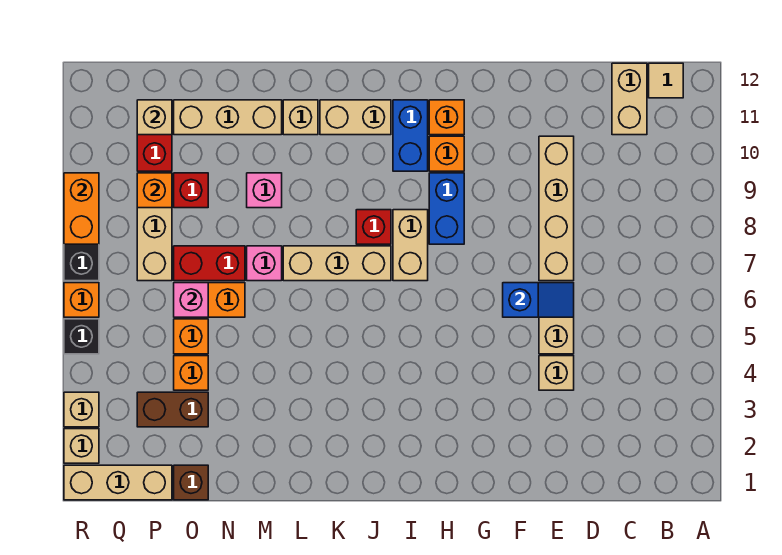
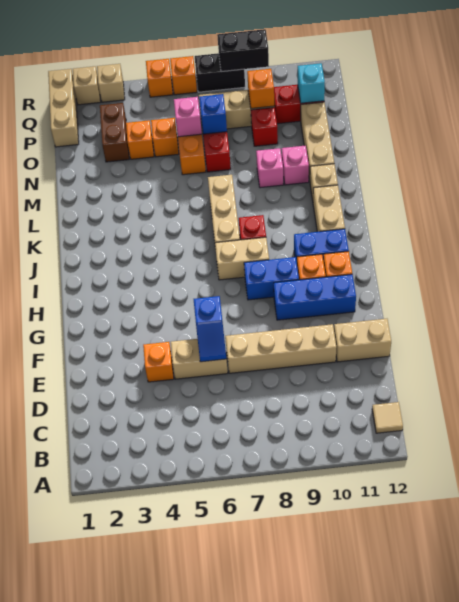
tan 1x2 brick [612,63,647,135] -> tan 1x2 brick moved to [334,319,391,362]
tan 1x1 brick [539,356,574,390] -> orange 1x1 brick [143,342,174,382]
none -> blue 1x3 brick [274,274,356,320]
pink 1x1 brick [247,246,282,281] -> pink 1x1 brick moved to [282,146,309,185]
brown 1x1 brick [174,465,208,500] -> none
none -> blue 1x1 brick [199,94,227,134]
tan 1x1 brick [137,100,172,135] -> cyan 1x1 brick [298,63,325,103]
black 1x1 brick [64,319,99,354] -> orange 1x1 brick [146,59,173,97]
orange 1x2 brick [64,173,99,244] -> black 1x2 brick [217,29,269,72]

